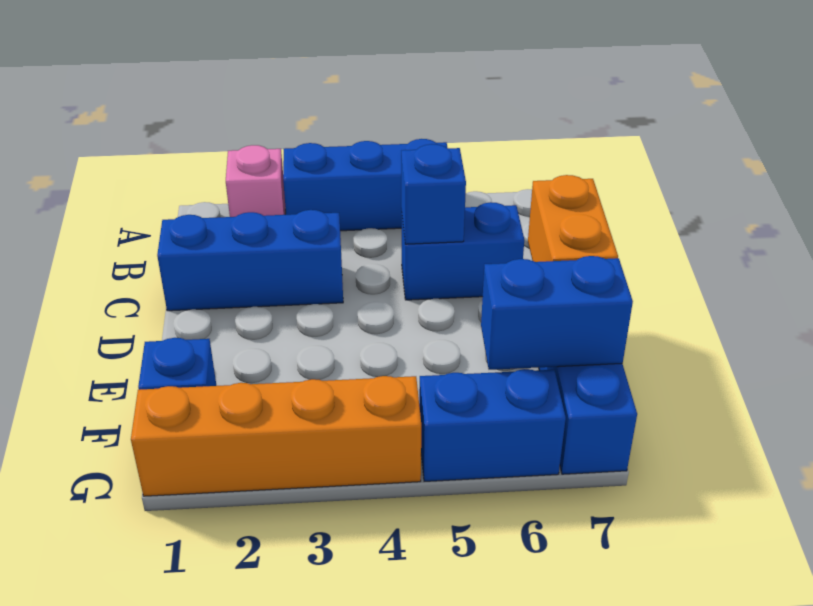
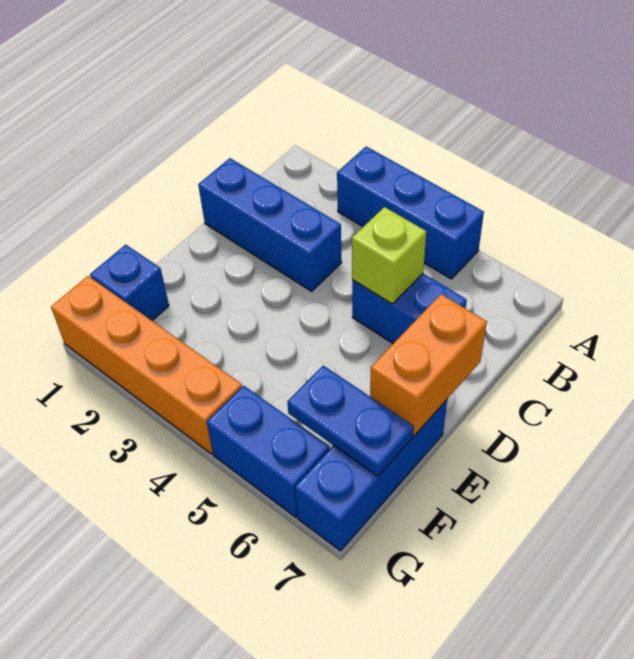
pink 1x1 brick [226,145,285,217] -> none
blue 1x1 brick [401,144,466,244] -> lime 1x1 brick [352,207,426,304]
blue 1x2 brick [481,256,633,370] -> blue 1x2 plate [287,365,414,476]

